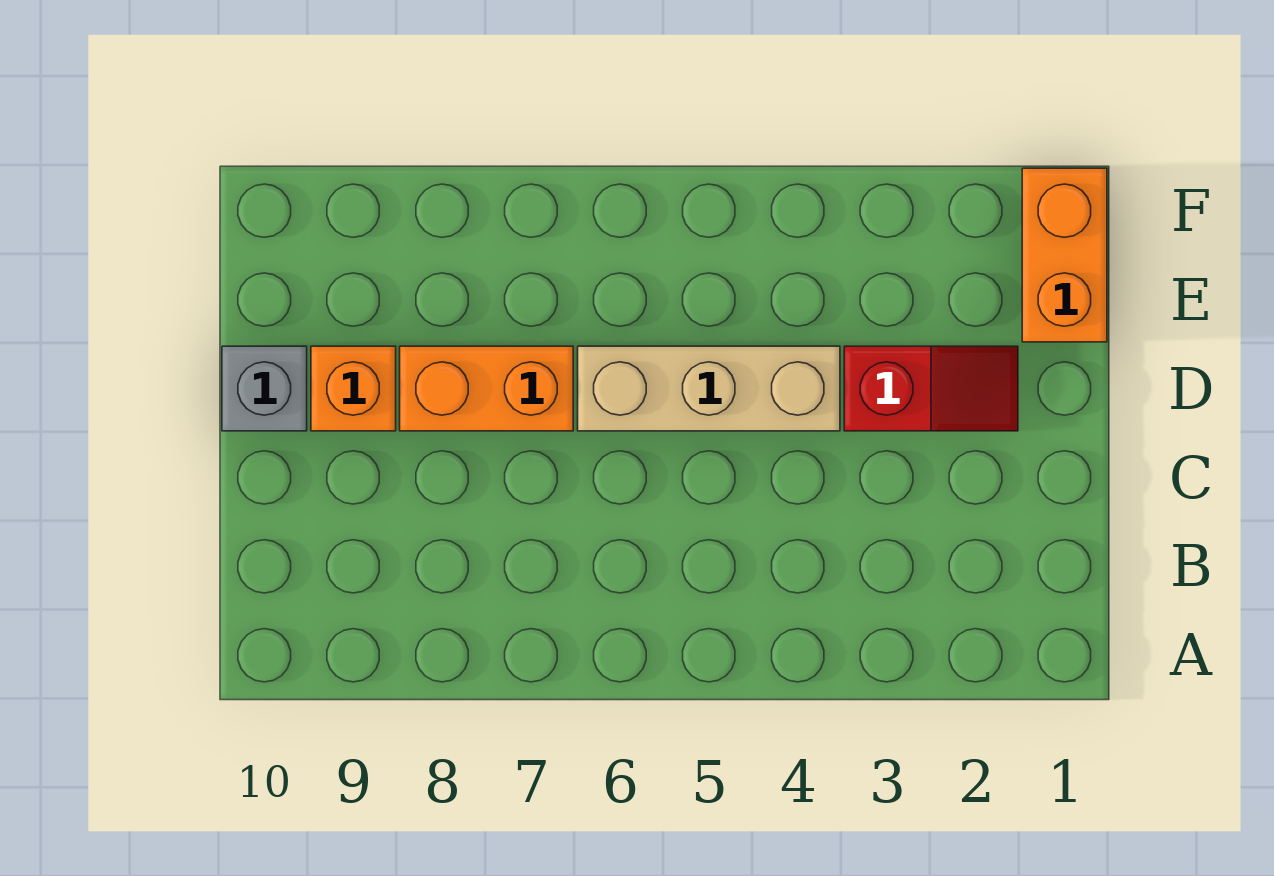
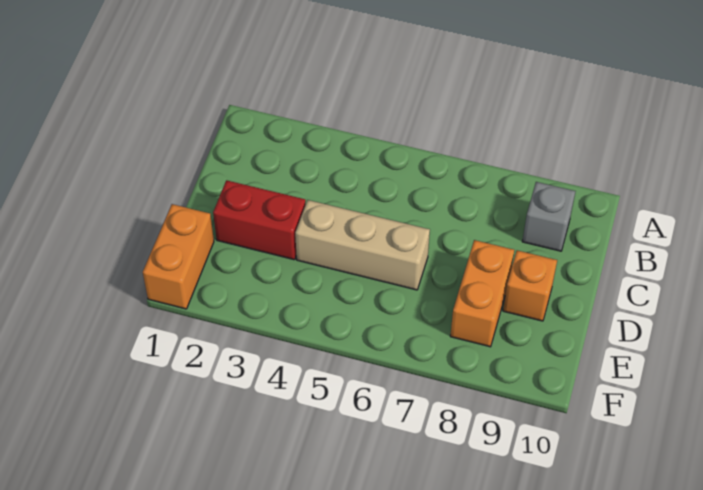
red 1x2 slope [844,346,1018,431] -> red 1x2 brick [213,180,306,260]
orange 1x2 brick [400,346,573,431] -> orange 1x2 brick turned to [450,240,514,347]
grey 1x1 brick [222,346,307,431] -> grey 1x1 brick moved to [522,182,576,251]

